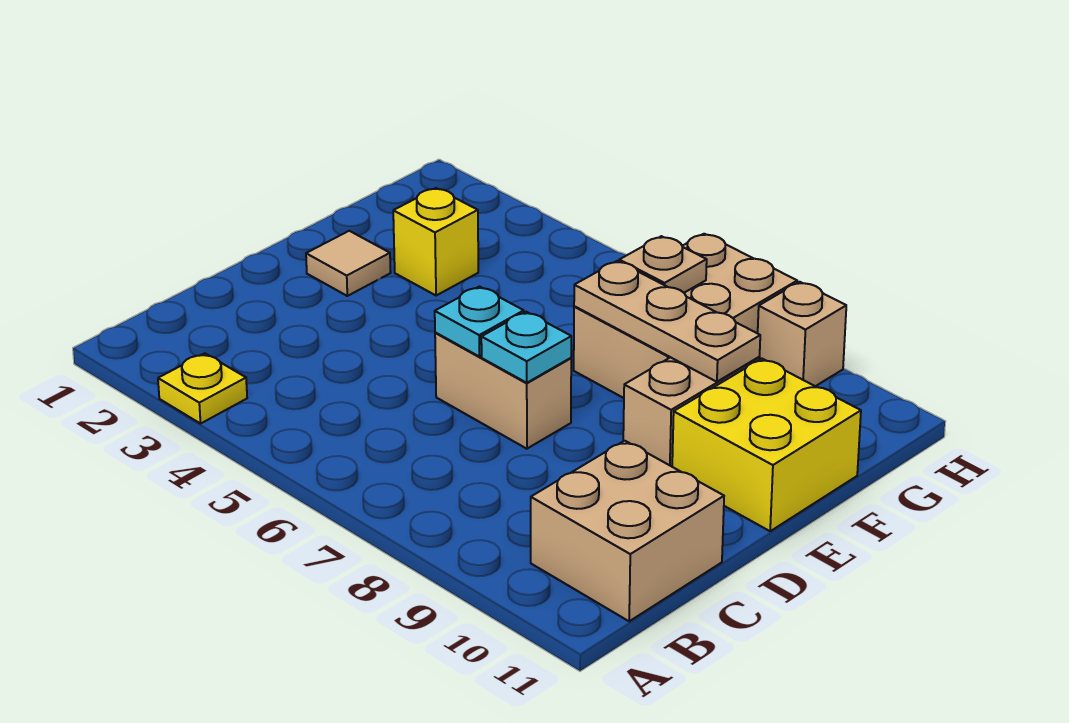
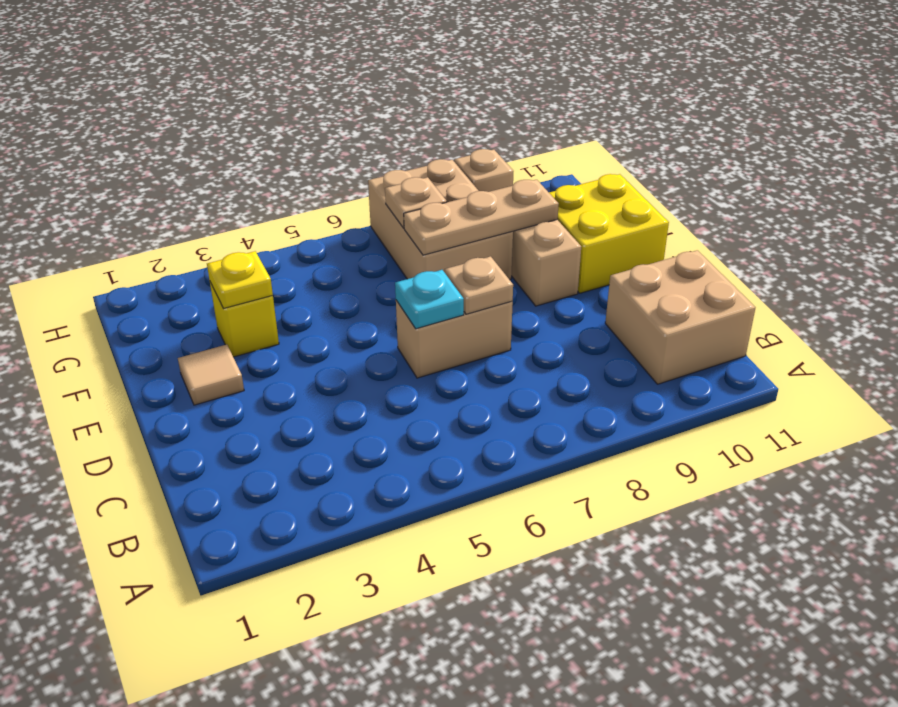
yellow 1x1 plate [158,353,247,424] -> yellow 1x1 plate moved to [207,251,273,309]
cyan 1x1 plate [481,312,571,383] -> tan 1x1 plate [445,256,513,314]

